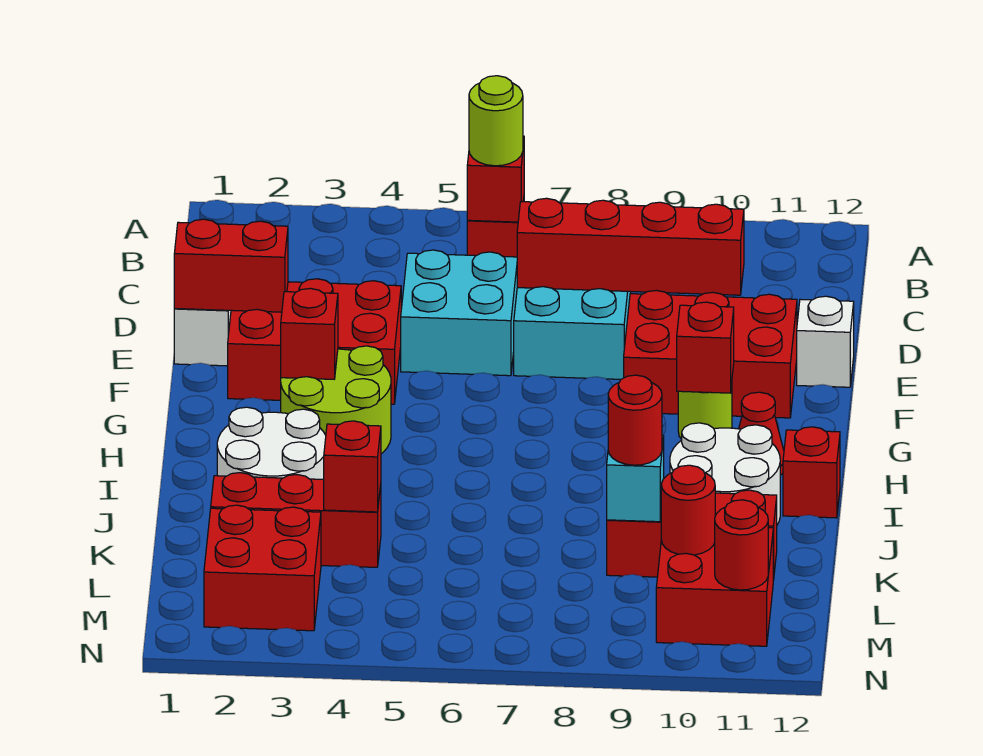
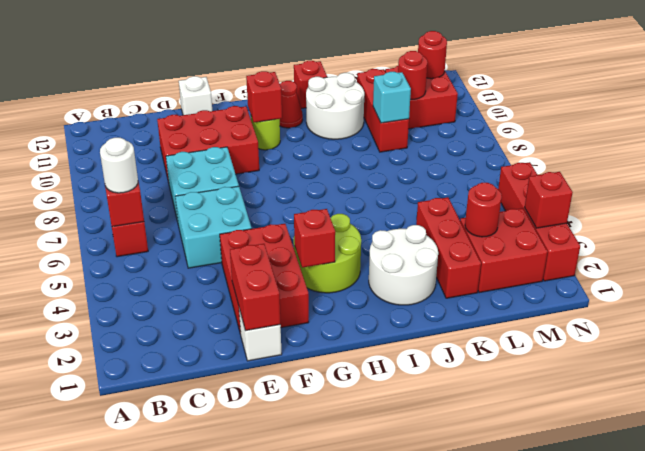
lime 1x1 round brick [469,76,523,166] -> white 1x1 round brick [100,138,138,193]
red 1x4 brick [517,198,744,295] -> red 1x4 brick moved to [498,162,580,281]
red 2x3 brick [624,290,797,418] -> red 2x3 brick turned to [157,106,259,182]
red 1x1 brick [324,421,381,512] -> red 1x1 brick moved to [525,172,573,228]
red 1x1 round brick [608,375,662,465] -> red 1x1 round brick moved to [465,183,502,237]

